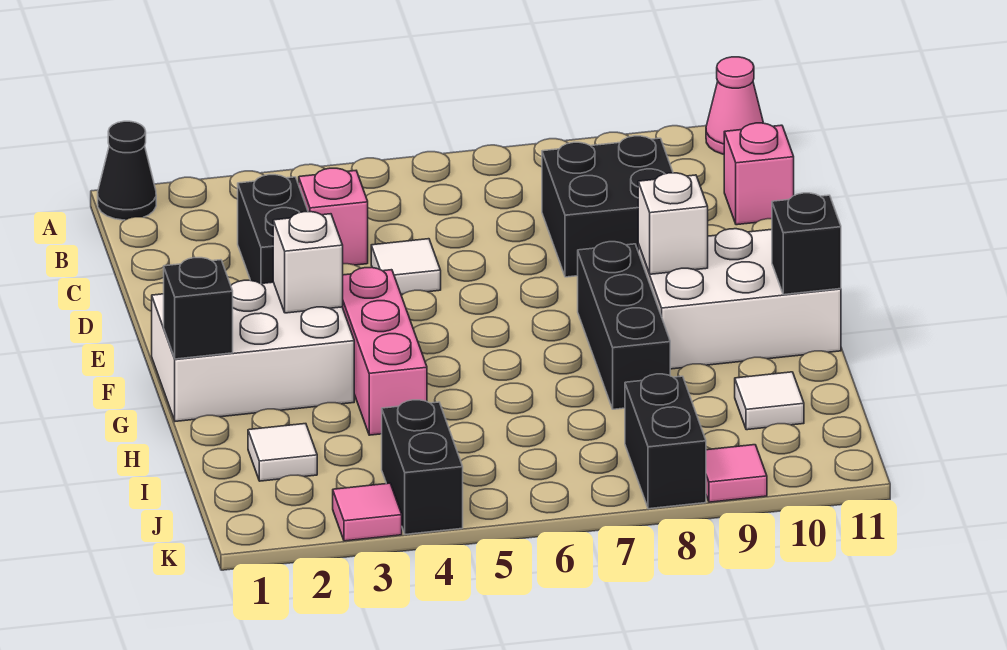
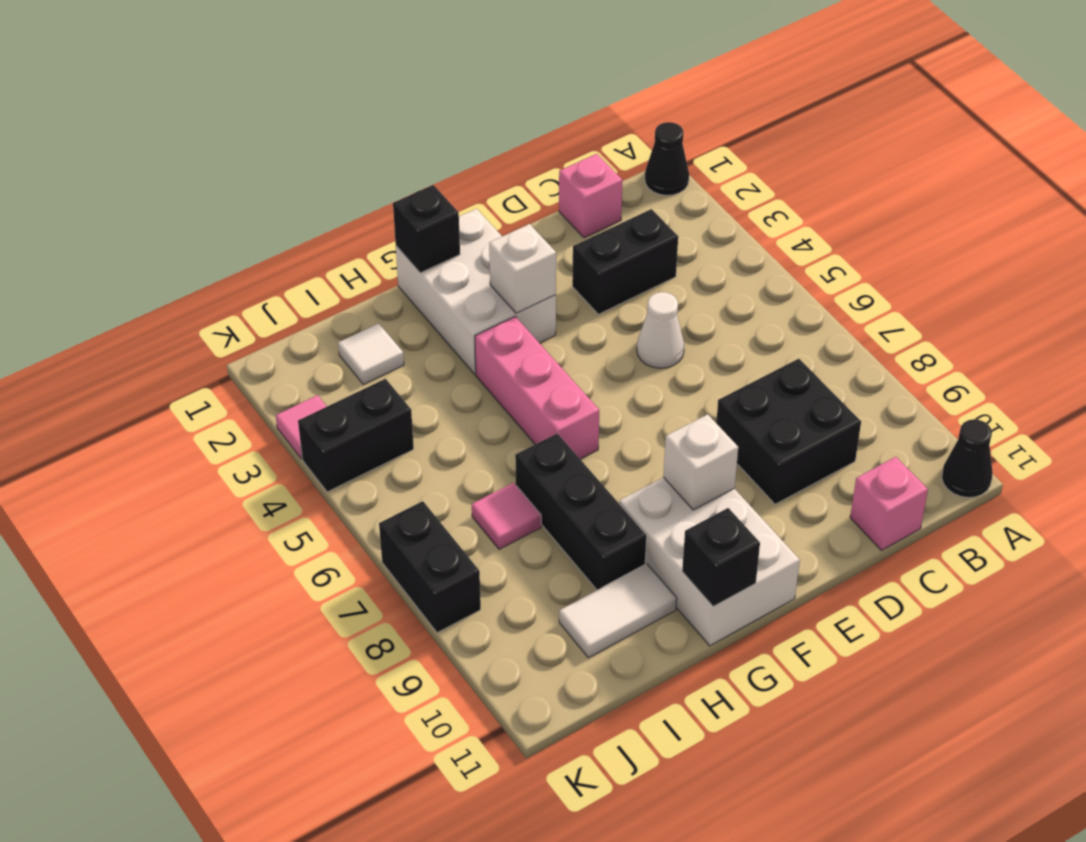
pink 1x1 cone [706,57,763,154] -> black 1x1 cone [942,419,993,498]
pink 1x1 brick [299,168,368,265] -> pink 1x1 brick moved to [559,154,623,238]
white 1x1 tile [371,239,441,294] -> white 1x1 cone [637,292,684,368]
pink 1x3 brick [342,267,427,435] -> pink 1x3 brick turned to [475,317,599,459]
black 1x3 brick [578,242,670,409] -> black 1x3 brick turned to [515,433,647,590]
white 1x1 tile [735,372,804,430] -> white 1x2 tile [559,564,677,658]
black 1x2 brick [625,374,706,509] -> black 1x2 brick turned to [379,501,481,633]
pink 1x1 tile [706,445,767,502] -> pink 1x1 tile moved to [472,483,541,549]

